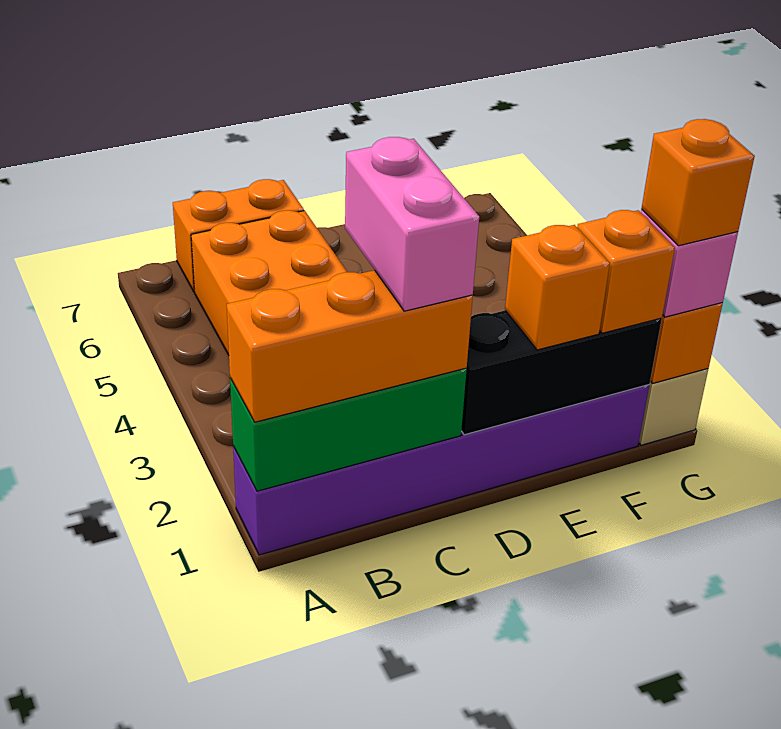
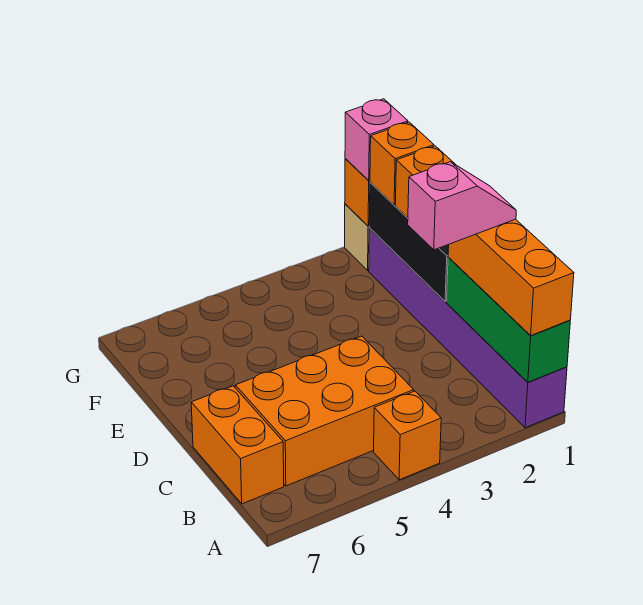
pink 1x2 brick [345,137,479,311] -> pink 1x2 slope [408,162,516,250]
orange 1x1 brick [641,119,755,246] -> orange 1x1 brick moved to [374,391,441,480]

